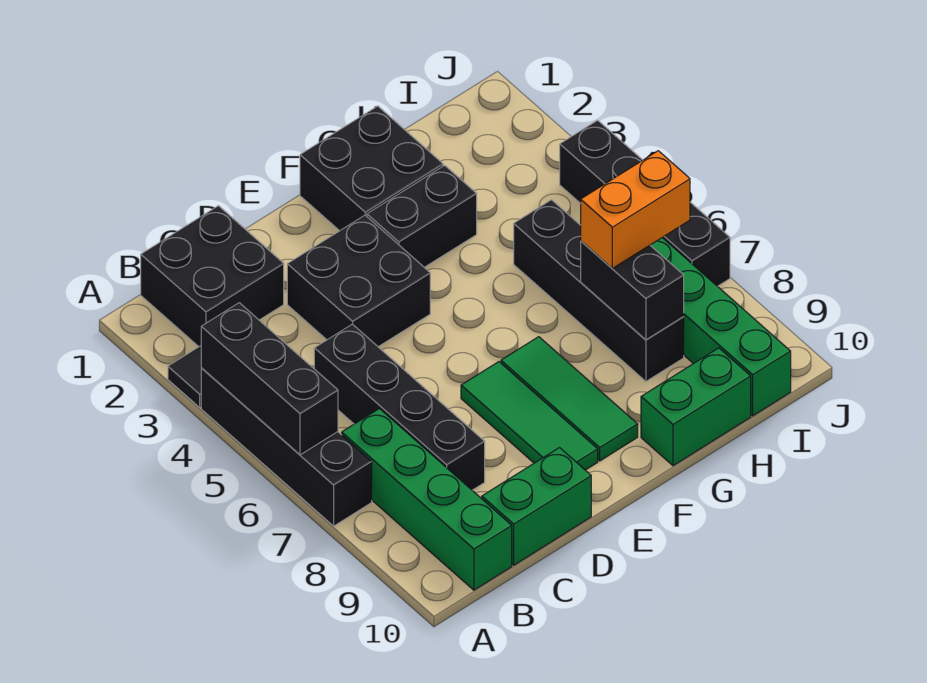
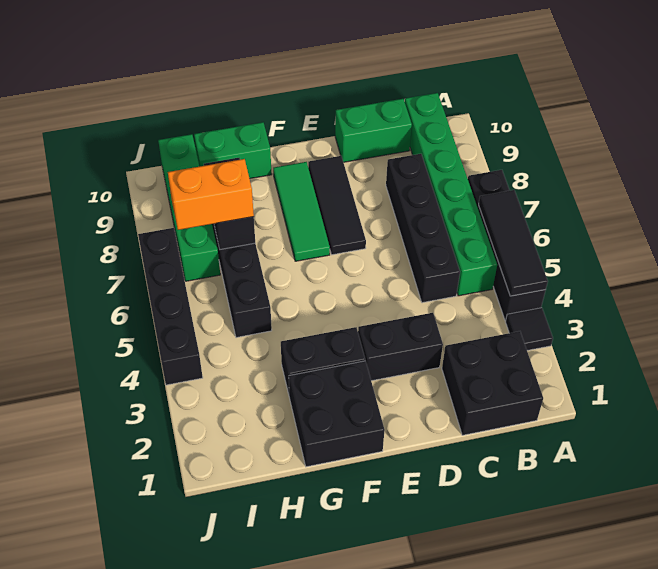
black 1x3 brick [201,303,338,455] -> black 1x3 tile [479,190,548,296]
green 1x4 brick [342,409,512,590] -> green 1x6 brick [405,93,497,296]
black 2x2 brick [287,215,430,347] -> black 1x2 brick [358,313,443,381]
green 1x3 tile [461,362,598,470] -> black 1x3 tile [308,156,366,255]

